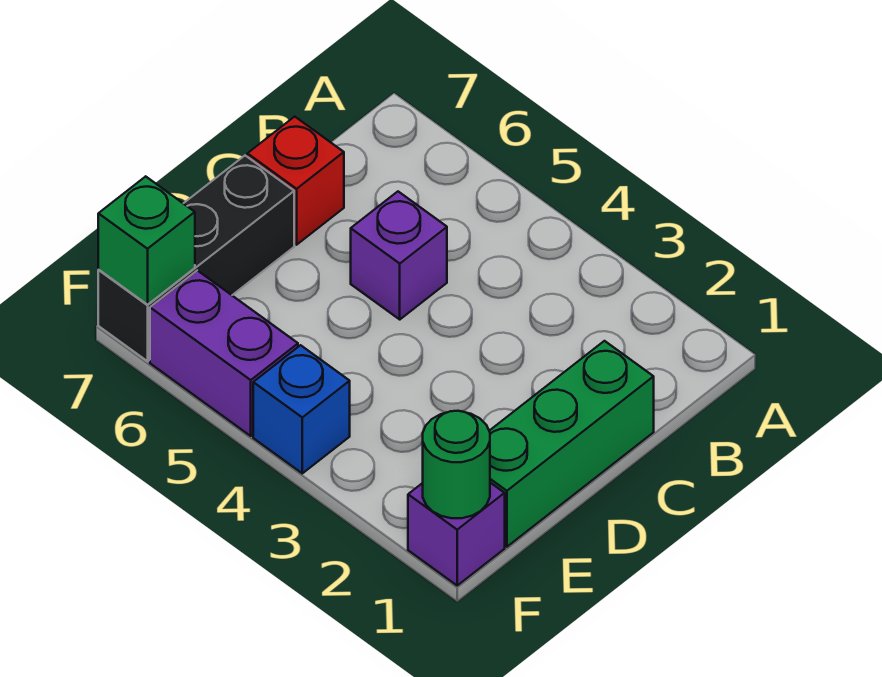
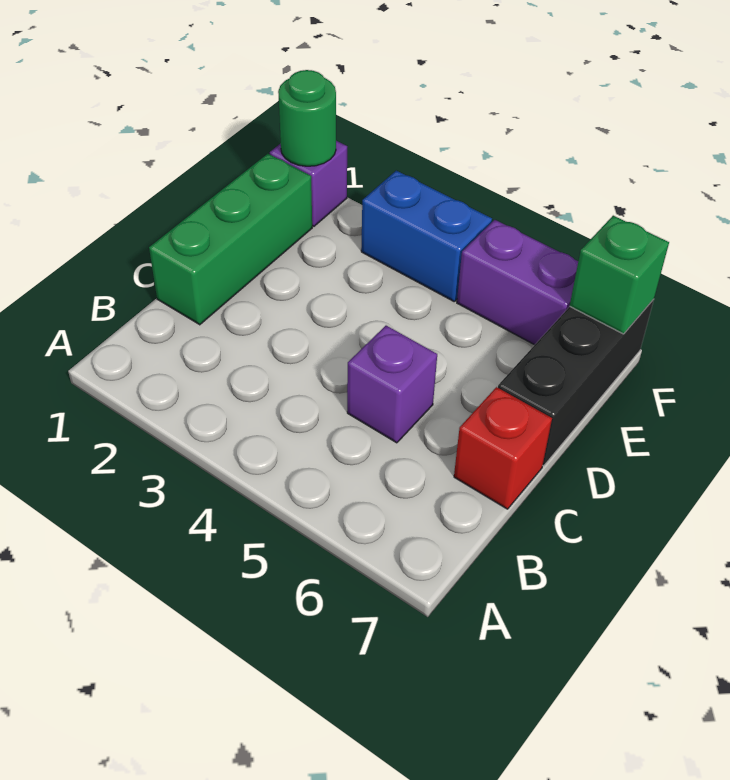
blue 1x1 brick [253,345,350,473] -> blue 1x2 brick [361,171,492,301]

